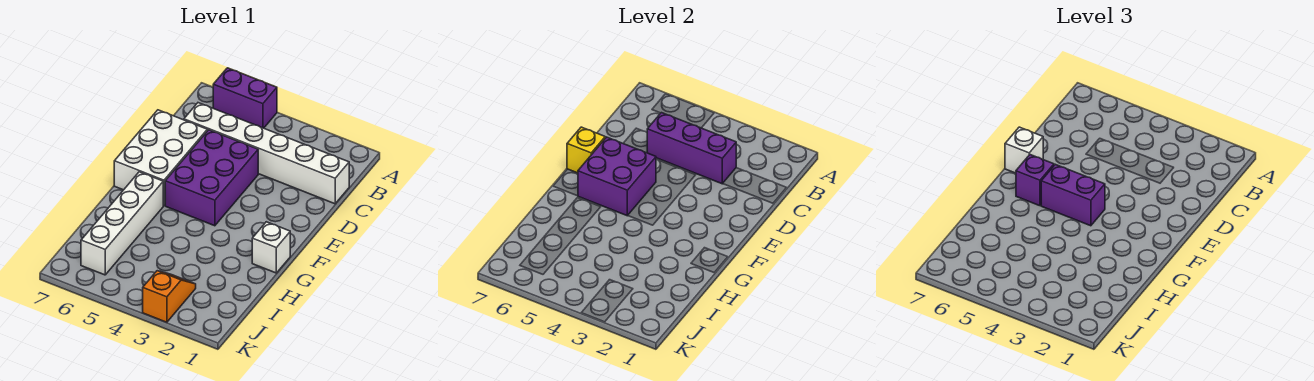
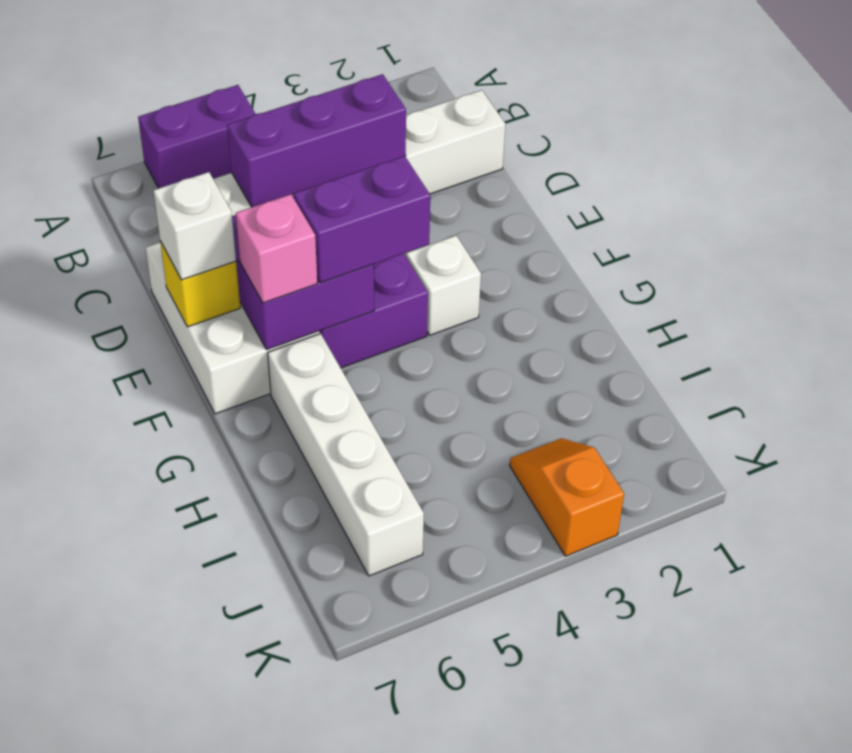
purple 1x1 brick [1016,155,1054,206] -> pink 1x1 brick [236,194,317,303]
white 1x1 brick [252,222,290,273] -> white 1x1 brick moved to [406,236,481,335]

